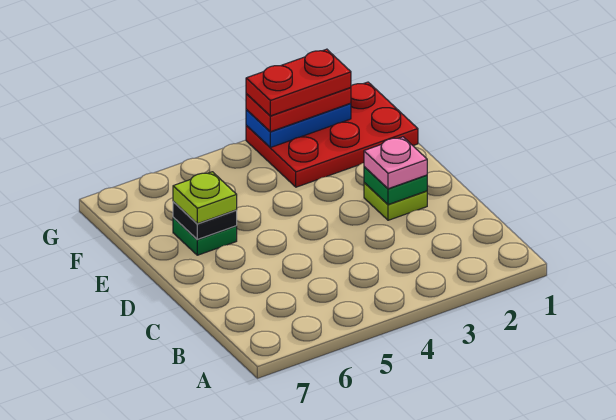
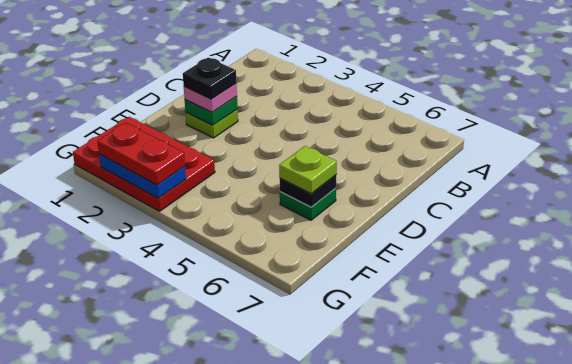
none -> black 1x1 plate [183,58,236,99]
red 1x2 plate [246,49,351,116] -> none

